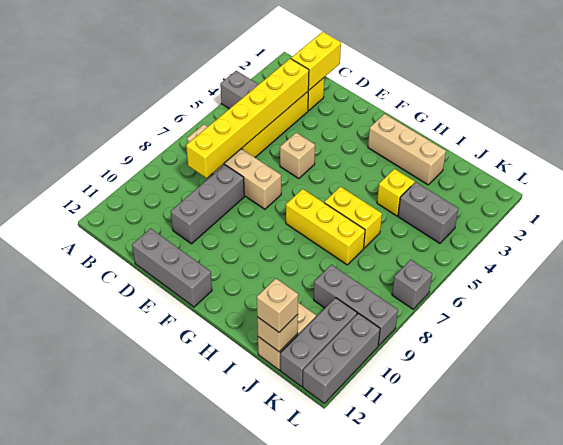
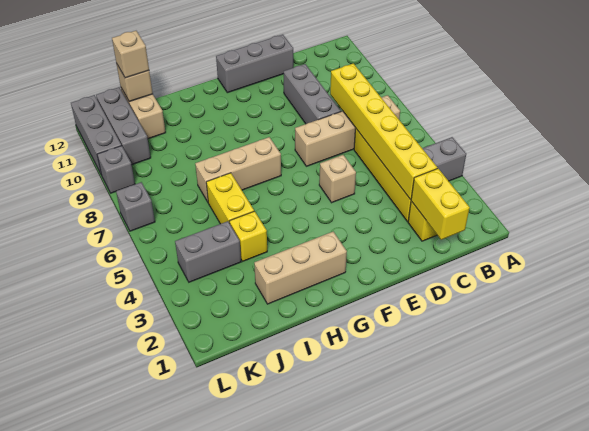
yellow 1x3 brick [286,189,365,265] -> tan 1x3 brick [195,137,281,202]
yellow 1x2 brick [324,187,382,248] -> yellow 1x2 brick turned to [206,173,254,224]
grey 1x3 brick [314,265,398,346] -> grey 1x1 brick [97,146,135,193]

